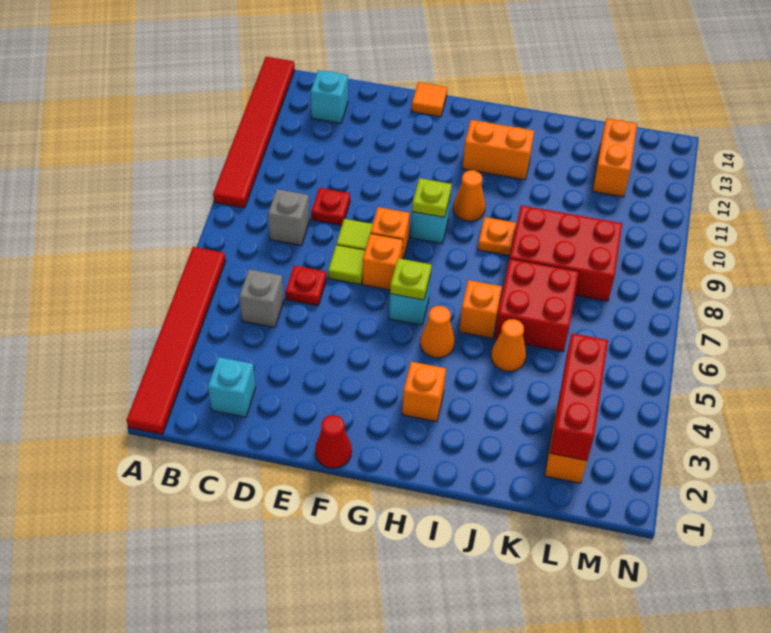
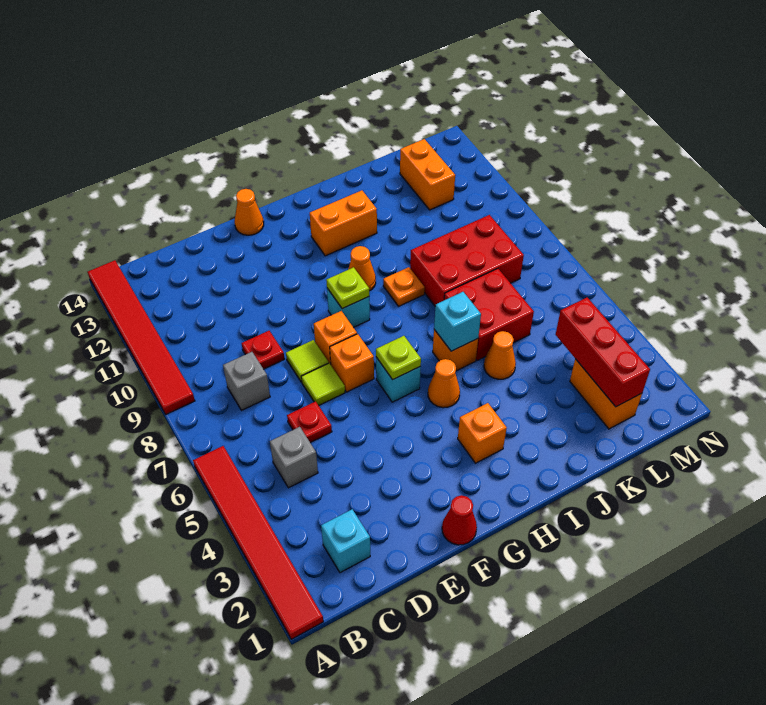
cyan 1x1 brick [311,70,348,123] -> cyan 1x1 brick moved to [434,292,481,351]
orange 1x1 tile [412,82,447,117] -> orange 1x1 cone [235,189,264,235]

